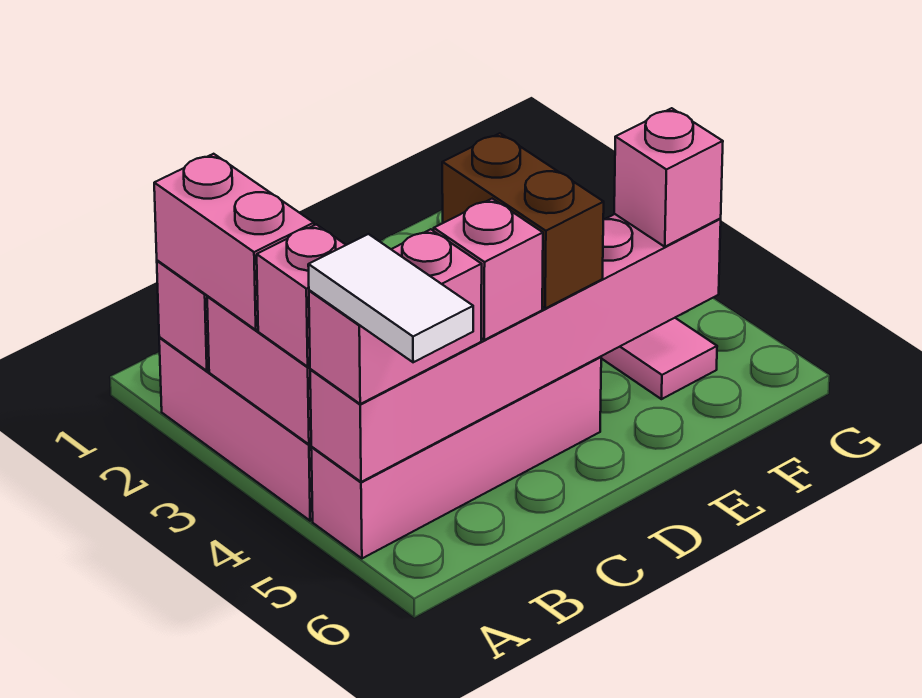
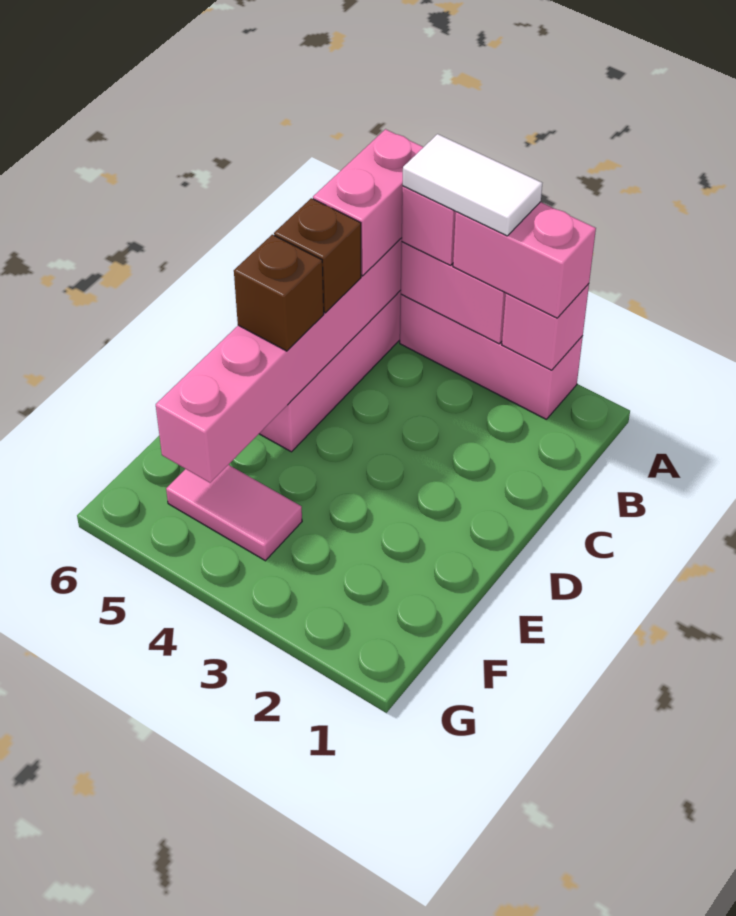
white 1x2 tile [308,234,473,362] -> white 1x2 tile moved to [403,134,542,236]
pink 1x1 brick [434,199,543,340] -> brown 1x1 brick [274,198,361,313]
brown 1x2 brick [442,133,604,308] -> brown 1x1 brick [234,235,324,351]
pink 1x1 brick [614,108,723,247] -> none

